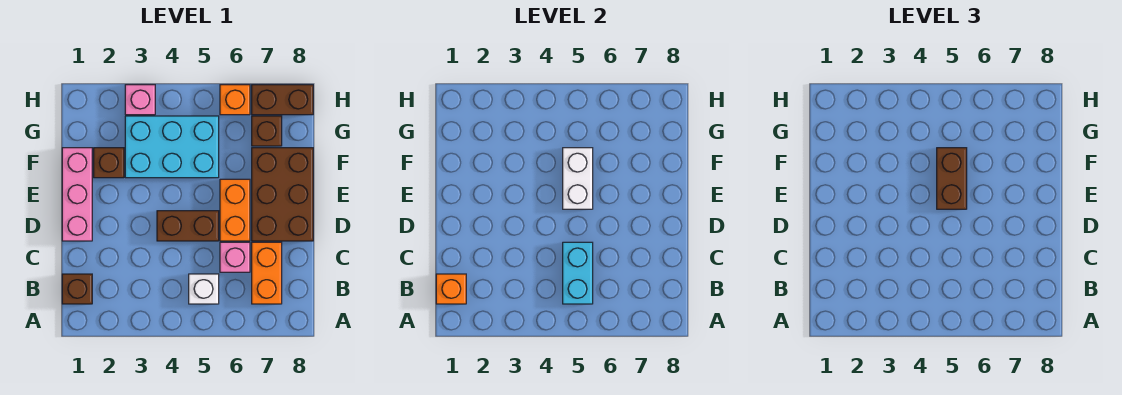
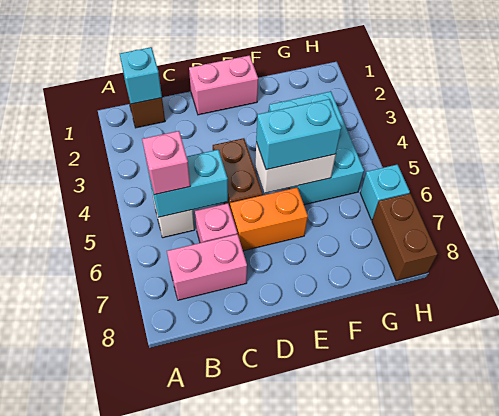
orange 1x1 brick [436,274,466,304] -> cyan 1x1 brick [120,47,162,104]
orange 1x2 brick [252,242,282,304] -> pink 1x2 brick [167,234,247,300]
pink 1x3 brick [62,148,92,241] -> pink 1x2 brick [189,55,258,115]
brown 2x3 brick [252,148,313,241] -> none
brown 1x2 brick [937,148,967,209] -> cyan 1x2 brick [256,99,341,170]
brown 1x1 brick [94,148,124,178] -> none
brown 1x1 brick [252,116,282,146] -> none
pink 1x1 brick [125,85,155,115] -> pink 1x1 brick moved to [142,131,190,195]
orange 1x1 brick [220,85,250,115] -> cyan 1x1 brick [360,165,410,220]

